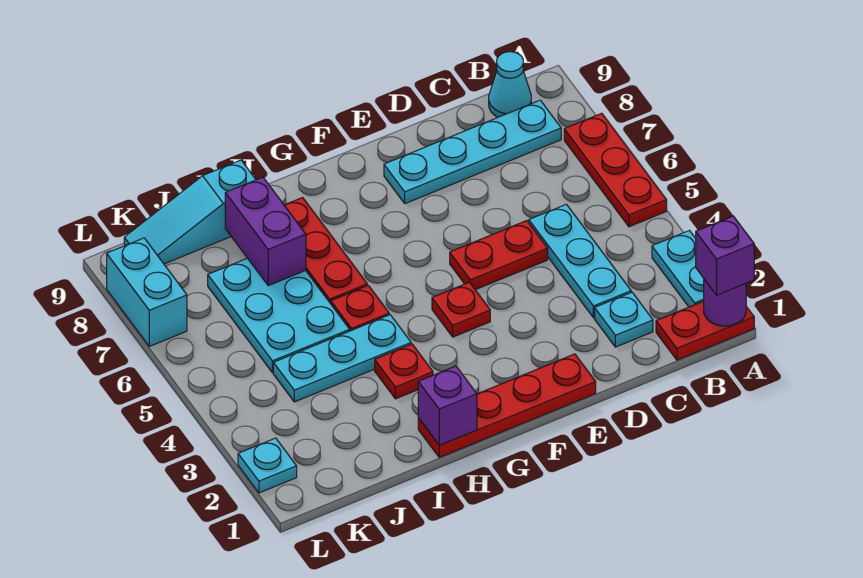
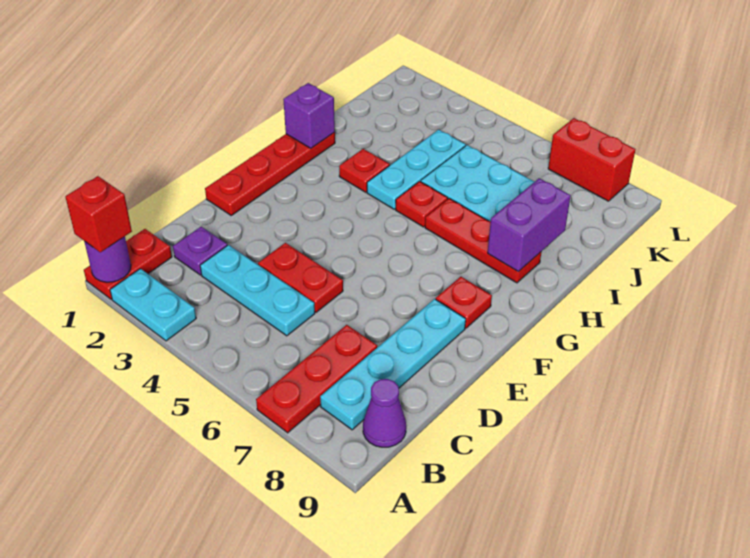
purple 1x1 brick [696,216,754,295] -> red 1x1 brick [66,176,132,252]
red 1x3 plate [564,113,667,227] -> red 1x3 plate turned to [256,325,377,433]
cyan 1x1 cone [489,52,531,117] -> purple 1x1 cone [363,379,406,447]
cyan 1x1 plate [595,292,653,347] -> purple 1x1 plate [173,227,227,275]
red 1x2 plate [450,221,548,290] -> red 1x2 plate turned to [258,243,343,312]
red 1x1 plate [432,282,490,337] -> red 1x1 plate moved to [436,277,492,328]
purple 1x2 brick [225,177,306,286] -> purple 1x2 brick turned to [488,178,571,272]
cyan 1x3 slope [124,160,256,264] -> none
cyan 1x1 plate [238,438,297,493] -> none
cyan 1x2 brick [107,238,187,346] -> red 1x2 brick [548,118,635,201]

